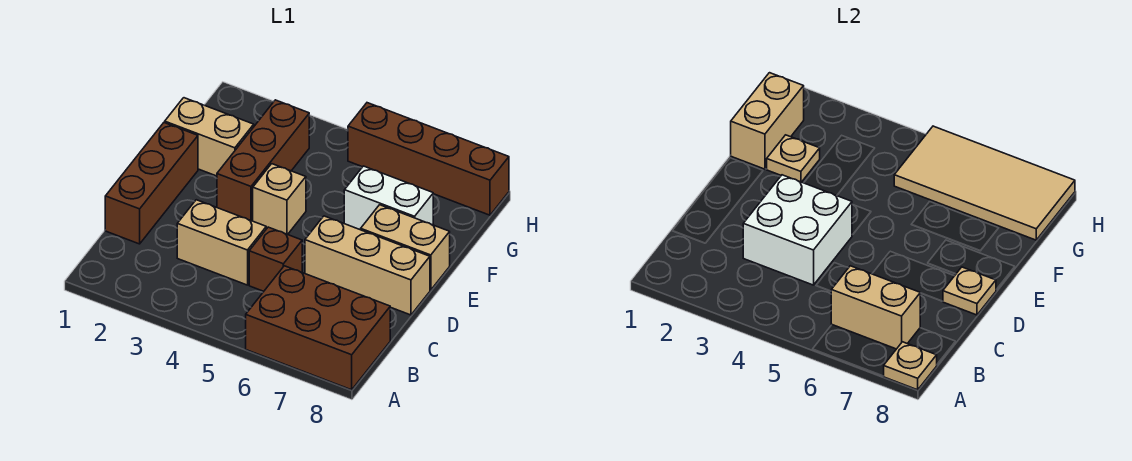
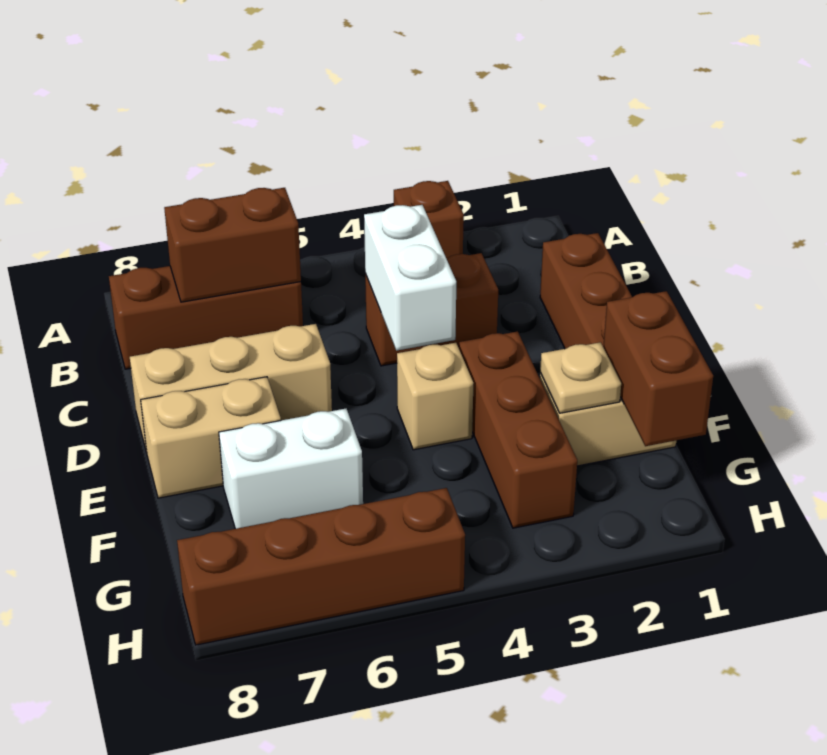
brown 2x3 brick [246,266,390,390] -> brown 1x3 brick [109,266,303,369]
tan 1x1 plate [884,342,937,390] -> none
tan 1x2 brick [831,266,920,349] -> brown 1x2 brick [164,188,301,302]
tan 1x2 brick [177,200,266,285] -> brown 1x2 brick [365,253,498,366]
white 2x2 brick [743,175,852,285] -> white 1x2 brick [364,205,456,351]
brown 1x1 brick [249,227,302,291] -> brown 1x1 brick moved to [394,181,464,259]
tan 1x1 plate [943,267,996,315] -> none
tan 1x2 brick [731,73,804,169] -> brown 1x2 brick [603,291,713,446]
tan 2x4 tile [894,126,1075,240] -> none

